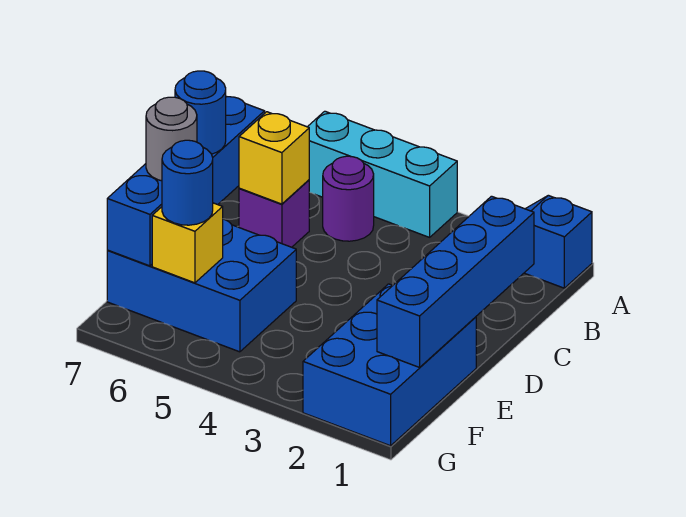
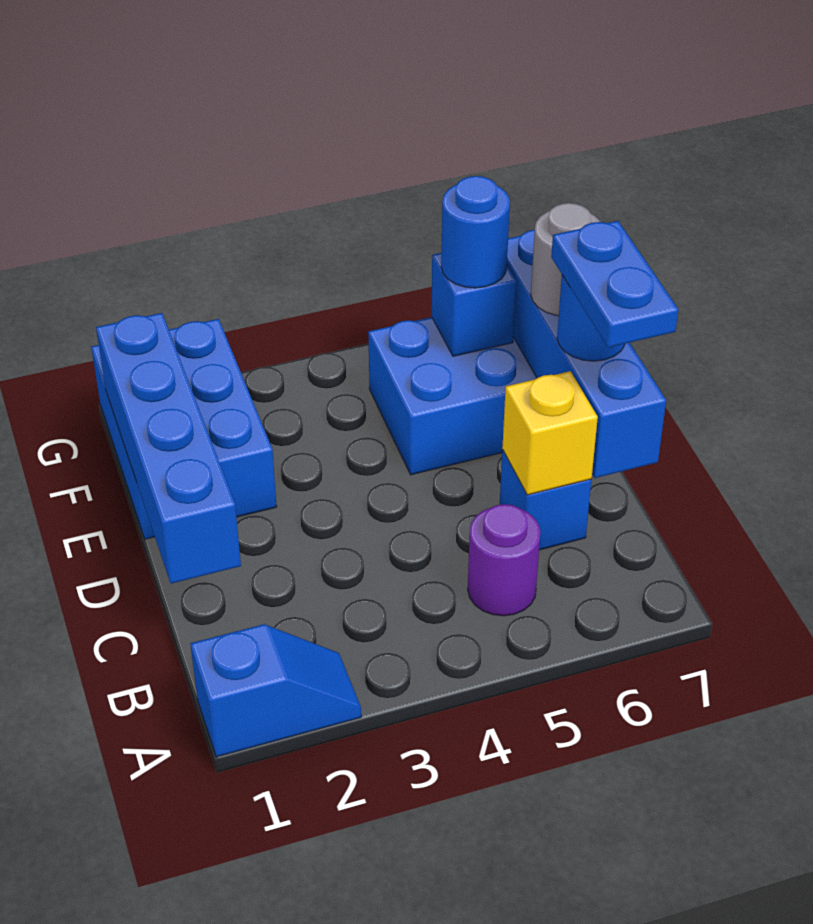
cyan 1x3 brick [308,111,457,237] -> none
purple 1x1 brick [239,180,309,247] -> blue 1x1 brick [500,450,591,550]
none -> blue 1x2 plate [551,221,678,348]
yellow 1x1 brick [152,203,223,283] -> blue 1x1 brick [431,253,516,356]

